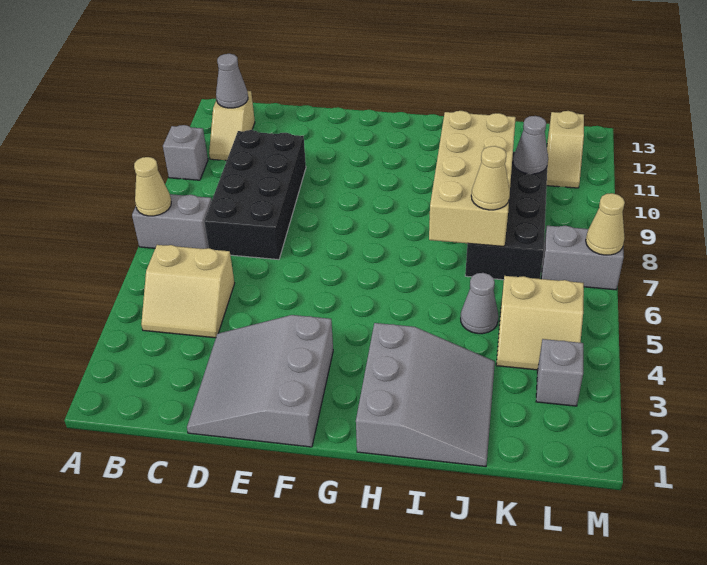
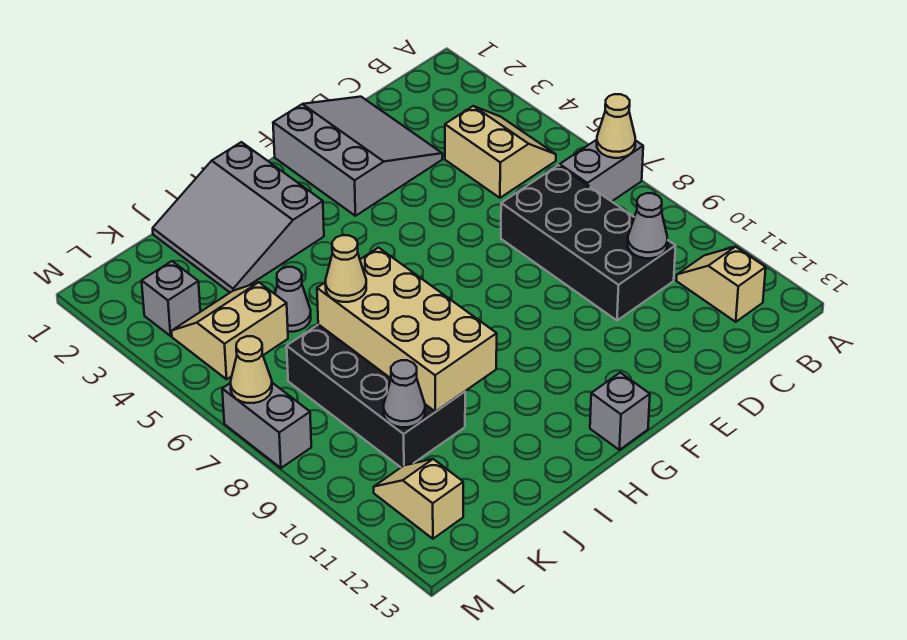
grey 1x1 brick [163,125,208,180] -> grey 1x1 brick moved to [590,373,650,450]
tan 2x2 slope [141,245,235,338] -> tan 2x2 slope turned to [445,106,556,198]
grey 1x1 cone [216,54,248,108] -> grey 1x1 cone moved to [628,193,668,258]
grey 1x2 brick [541,226,624,290] -> grey 1x2 brick turned to [222,383,311,468]

